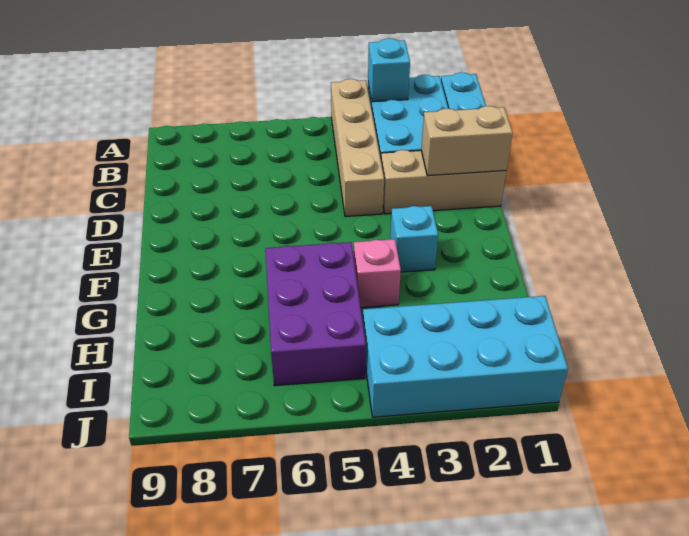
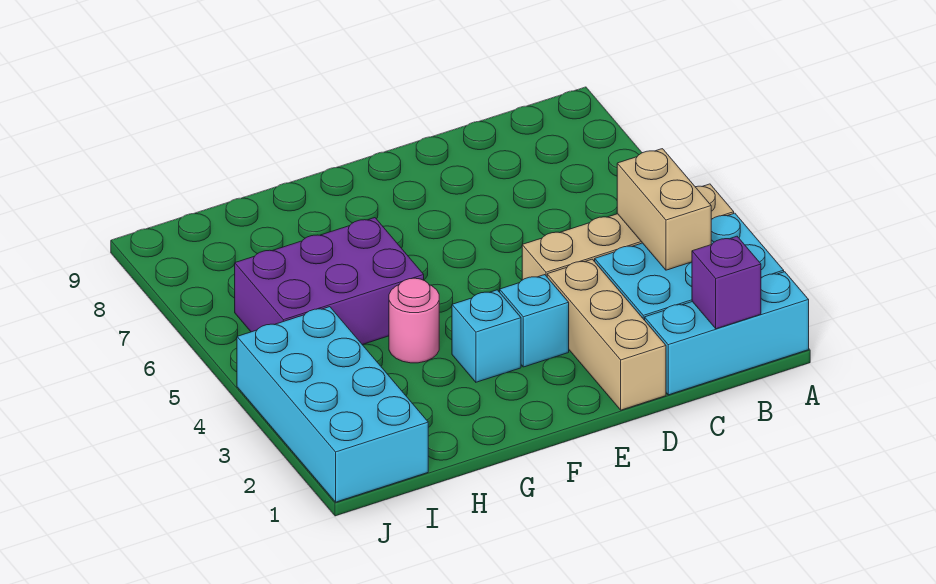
cyan 1x1 brick [368,38,410,102] -> cyan 1x1 brick moved to [500,275,569,367]
none -> purple 1x1 brick [692,236,761,329]
tan 1x2 brick [421,106,513,176] -> tan 1x2 brick moved to [617,149,711,270]
pink 1x1 brick [353,239,401,308] -> pink 1x1 round brick [389,278,439,363]

